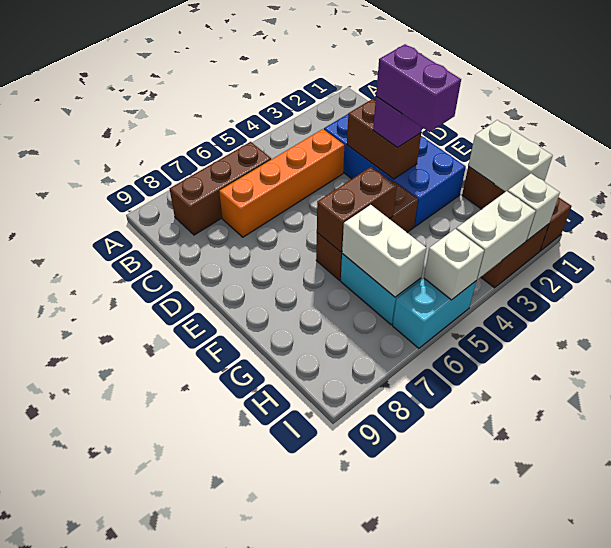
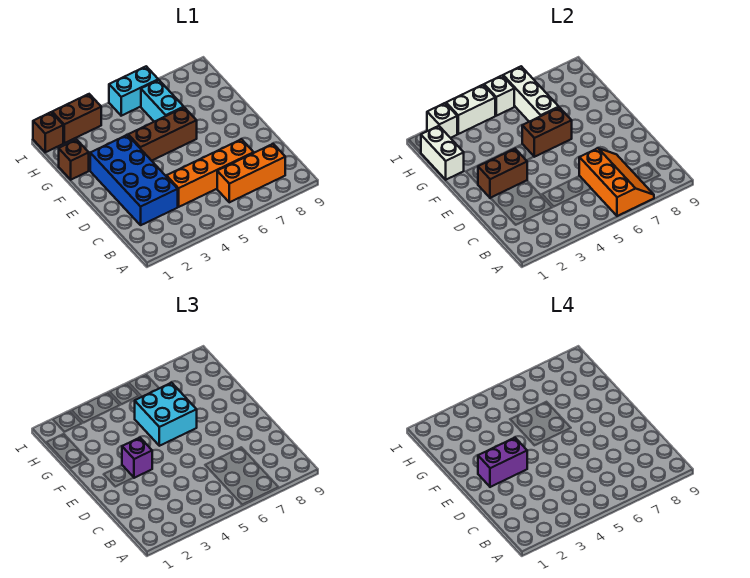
none -> orange 2x3 slope [579,148,654,216]
brown 1x3 brick [170,142,271,235] -> orange 1x3 brick [217,144,285,202]
brown 1x2 brick [347,99,421,179] -> brown 1x2 brick turned to [478,149,527,198]
purple 1x2 brick [376,44,461,132] -> purple 1x2 brick turned to [478,438,527,487]
none -> cyan 2x2 brick [135,383,197,446]
white 1x2 brick [342,205,426,297] -> white 1x3 brick [503,66,559,122]

